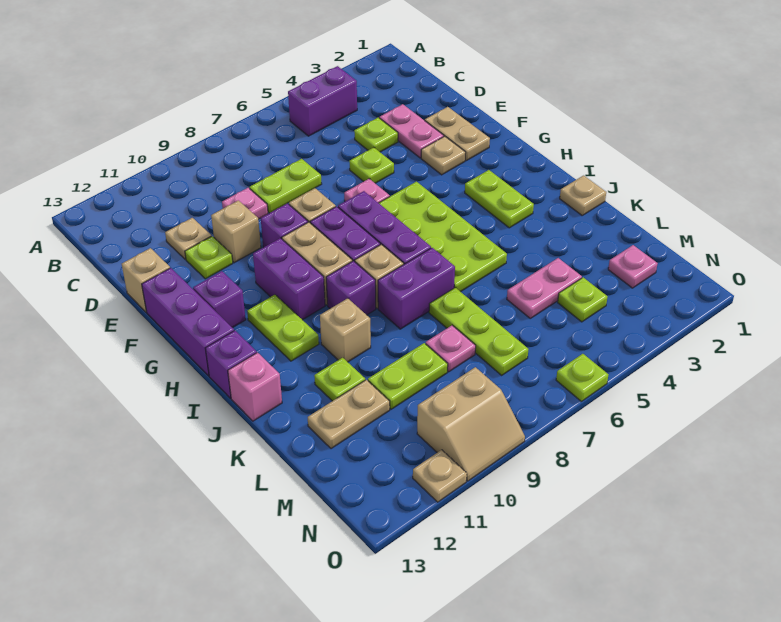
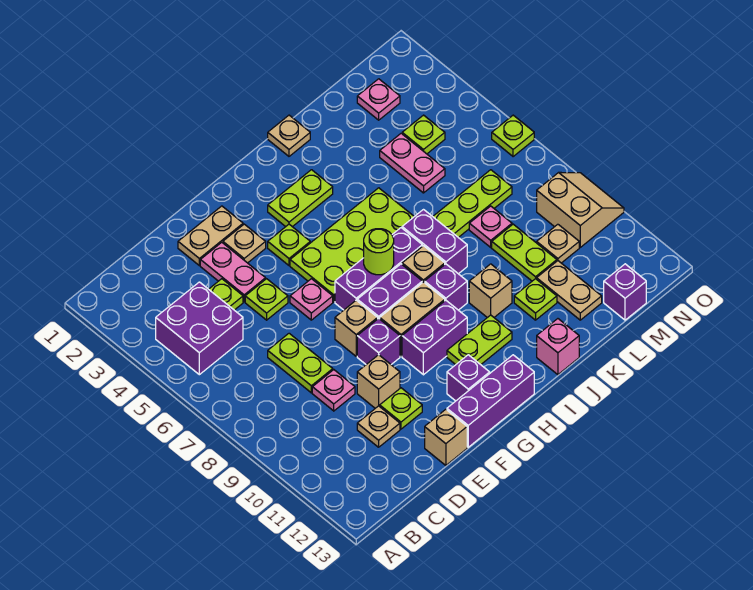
purple 1x2 brick [288,66,357,136] -> purple 2x2 brick [156,282,243,375]
pink 1x2 plate [379,104,444,158] -> pink 1x2 plate turned to [200,242,266,302]
none -> lime 1x1 plate [268,224,310,265]
none -> lime 1x1 round brick [364,229,394,275]
purple 1x1 brick [205,331,257,398] -> purple 1x1 brick moved to [604,264,646,320]
tan 1x1 plate [413,450,467,502] -> tan 1x1 plate moved to [537,224,579,263]

